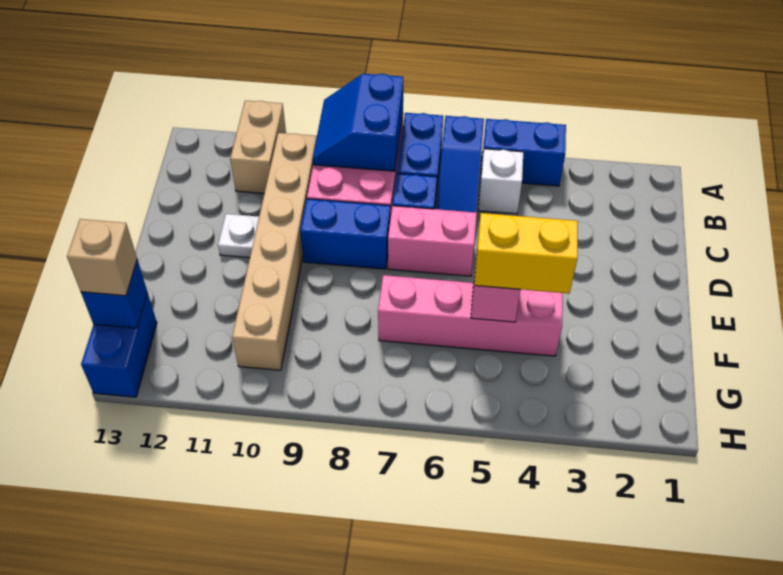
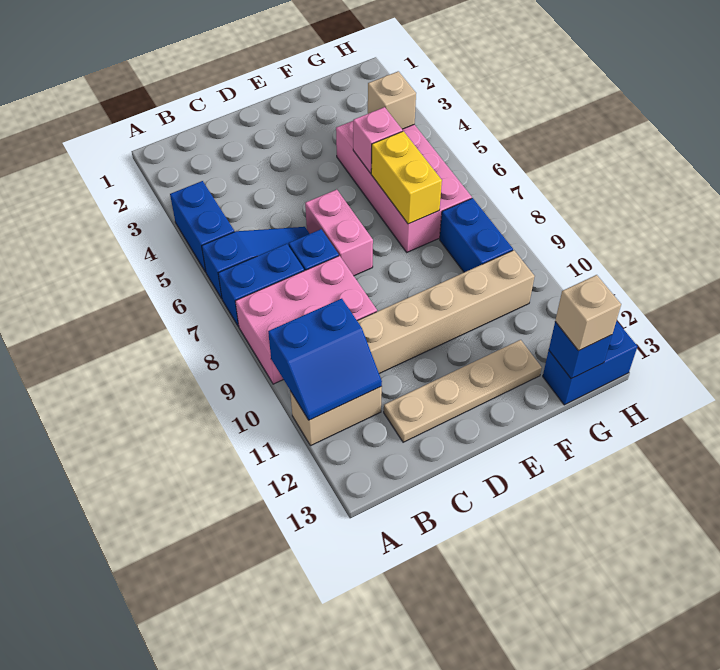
blue 2x2 slope [313,74,403,171] -> blue 2x2 slope moved to [268,299,382,420]
white 1x1 brick [478,149,523,214] -> none
none -> tan 1x4 plate [384,340,542,442]
blue 1x2 brick [300,199,390,269] -> blue 1x2 brick moved to [440,198,513,272]
white 1x1 plate [218,214,259,258] -> none
pink 1x4 brick [378,275,563,356] -> pink 2x4 brick [336,121,472,252]
yellow 1x2 brick [474,213,578,294] -> yellow 1x2 brick moved to [371,131,442,224]
none -> tan 1x1 brick [368,71,416,129]

